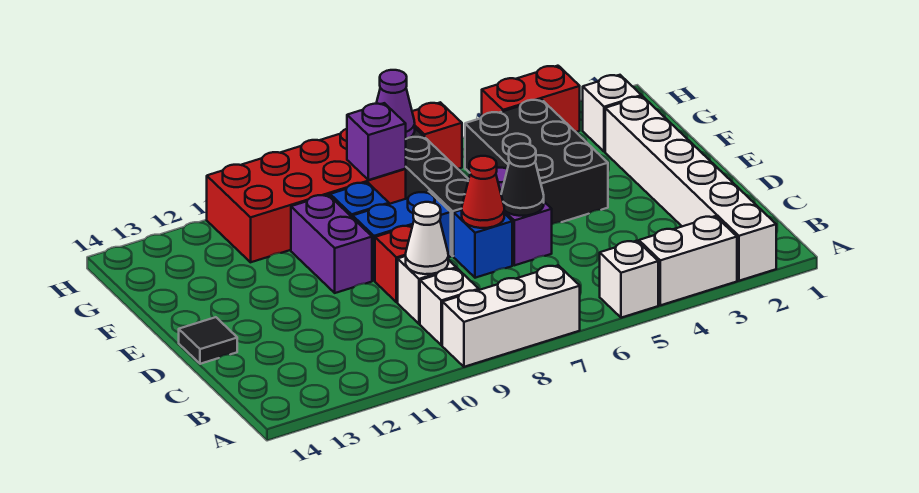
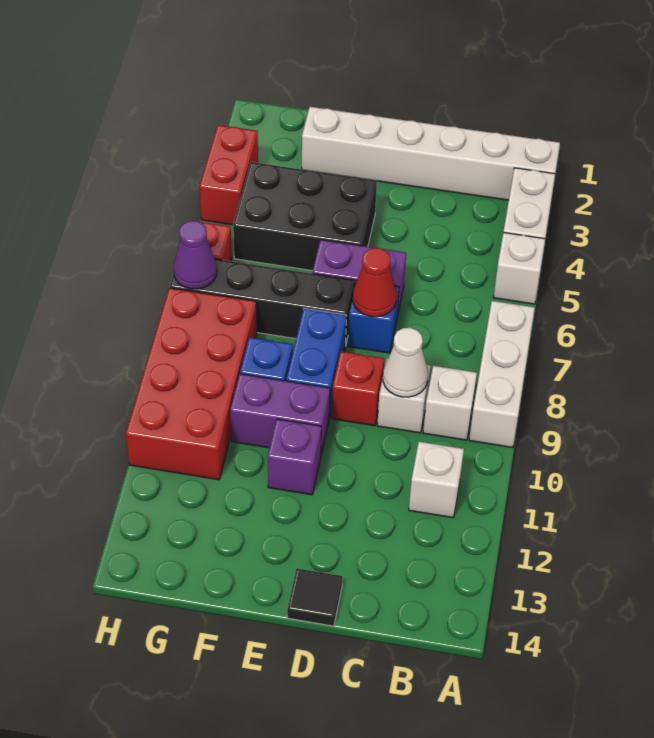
black 1x1 cone [501,144,544,216] -> none
white 1x1 brick [583,75,642,152] -> white 1x1 brick moved to [409,442,464,518]
purple 1x1 brick [347,103,406,180] -> purple 1x1 brick moved to [268,419,321,495]

